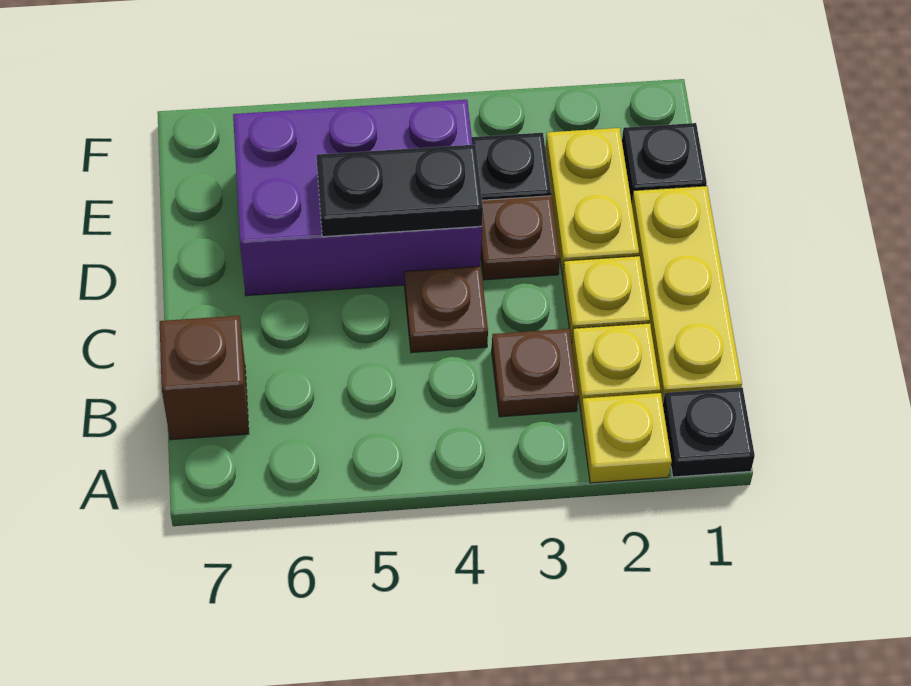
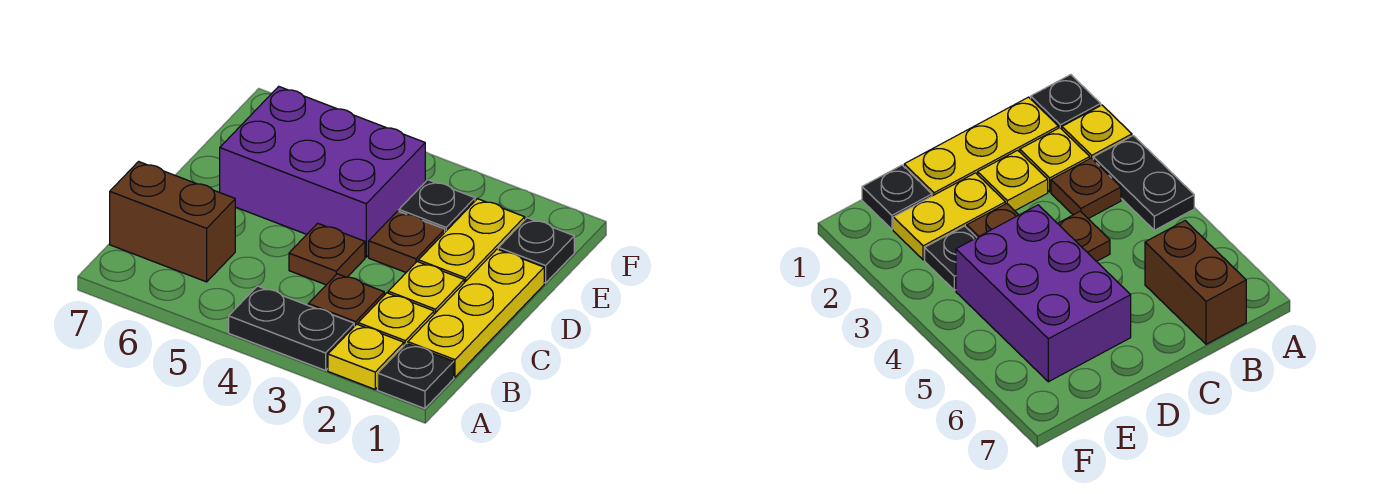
brown 1x1 brick [160,316,249,440] -> brown 1x2 brick [110,162,235,282]
black 1x2 plate [317,145,483,237] -> black 1x2 plate moved to [229,286,354,370]

